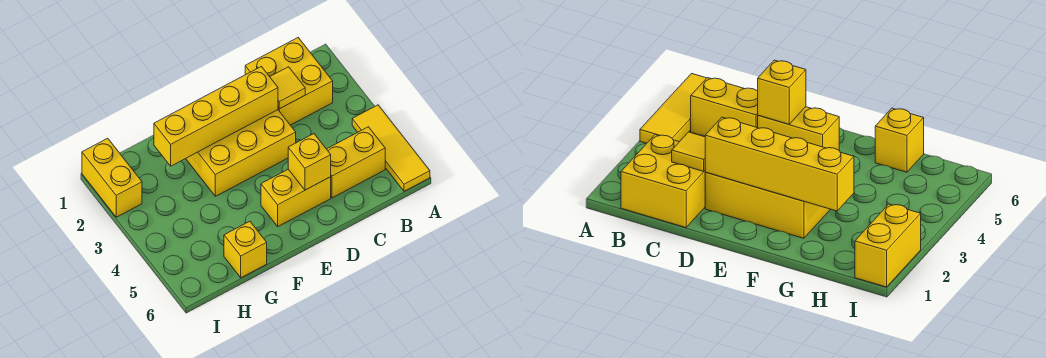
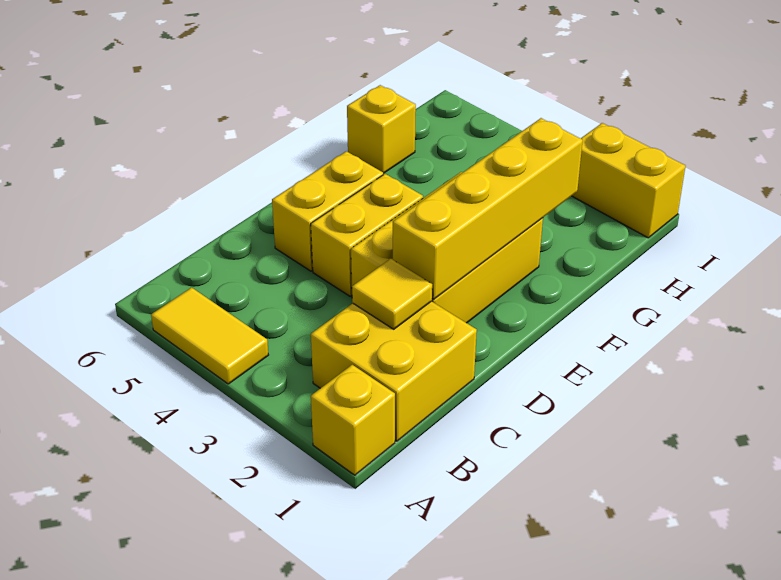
yellow 1x3 tile [352,105,430,191] -> yellow 1x2 tile [151,288,268,384]
yellow 1x2 brick [327,127,385,198] -> yellow 1x2 brick moved to [311,174,423,296]
yellow 1x1 brick [288,134,331,190] -> yellow 1x1 brick moved to [311,365,395,475]

